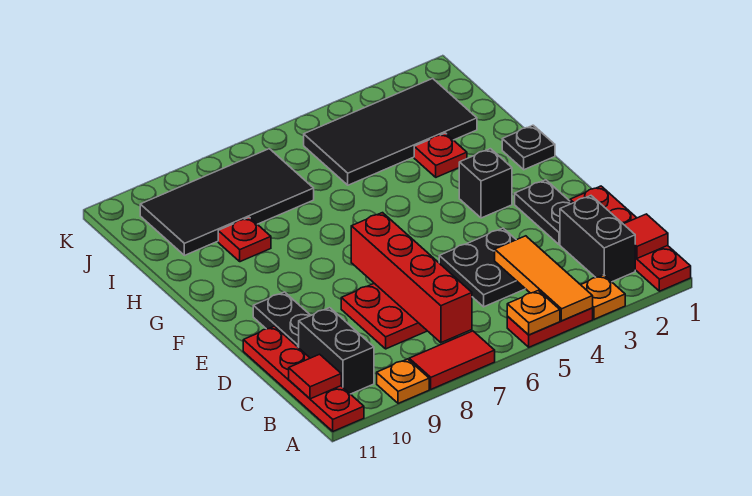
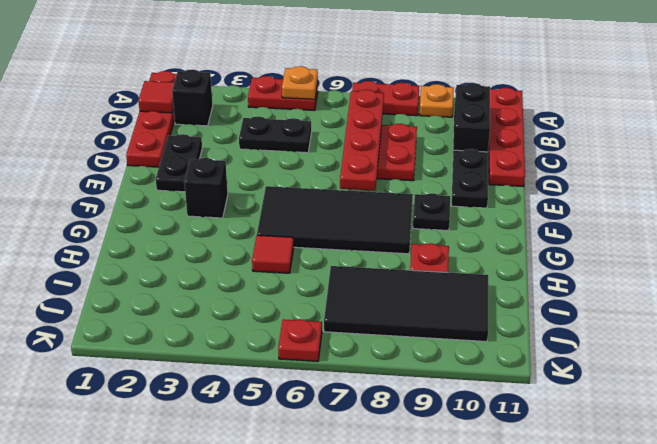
orange 1x1 plate [581,275,625,319] -> none
orange 1x3 tile [495,236,593,321] -> none
red 1x2 tile [409,331,495,389] -> red 1x2 plate [352,81,419,116]
black 1x2 brick [560,196,635,282] -> black 1x1 brick [172,70,213,126]
red 1x4 brick [351,213,472,343] -> red 1x4 plate [340,90,384,191]
red 1x1 tile [289,354,341,399] -> red 1x1 tile moved to [252,235,294,273]
black 2x2 plate [439,228,525,307] -> black 1x2 plate [239,116,312,153]
black 1x1 plate [502,125,555,170] -> black 1x1 plate moved to [413,193,450,231]
red 1x1 plate [414,133,467,177] -> red 1x1 plate moved to [278,319,322,361]
black 2x4 tile [304,79,477,185] -> black 2x4 tile moved to [257,186,413,254]

